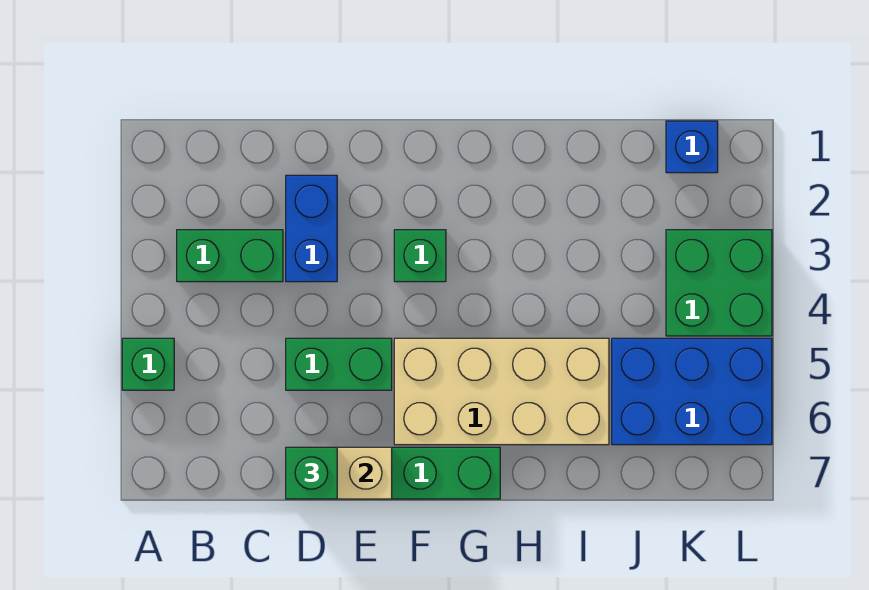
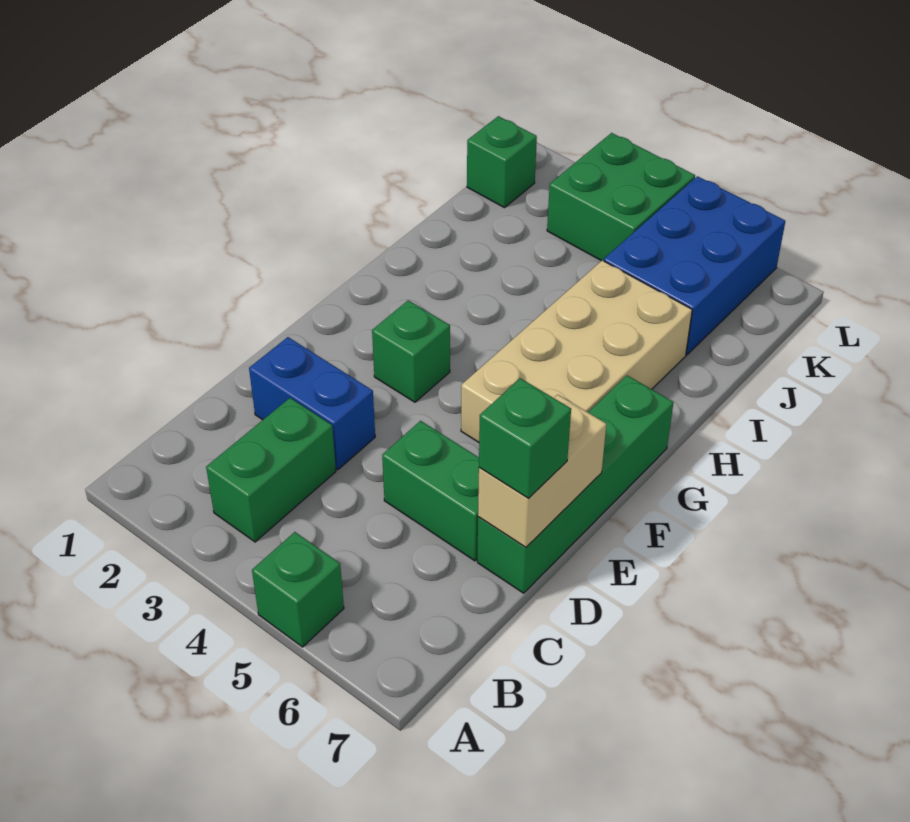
green 1x2 brick [286,338,392,390] -> green 1x2 brick turned to [382,421,479,561]
blue 1x1 brick [666,121,718,173] -> green 1x1 brick [467,116,537,208]

